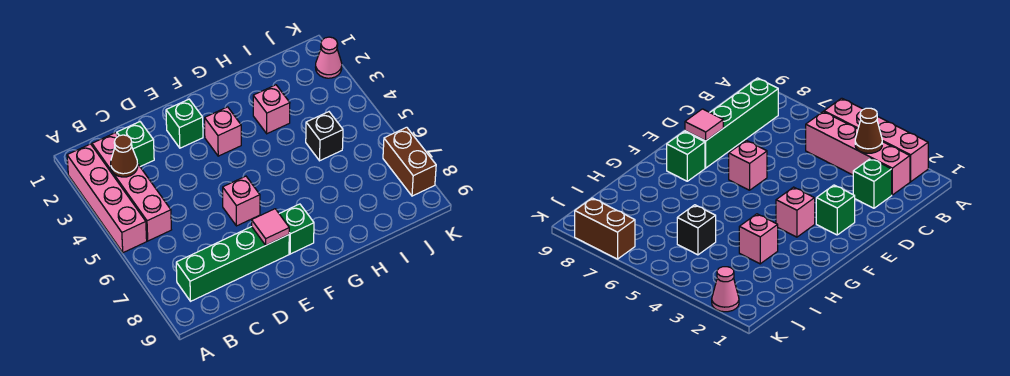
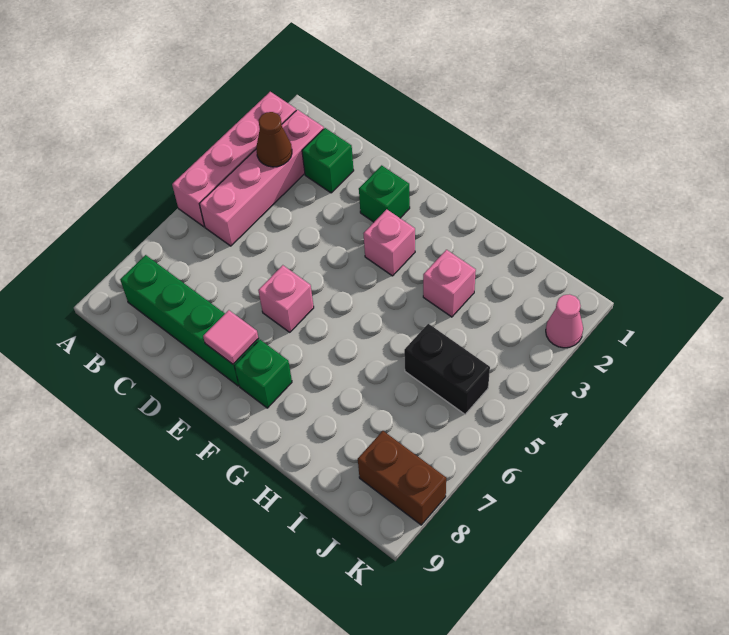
black 1x1 brick [306,112,343,161] -> black 1x2 brick [404,324,490,414]
brown 1x2 brick [383,127,436,196] -> brown 1x2 brick turned to [358,431,446,525]

